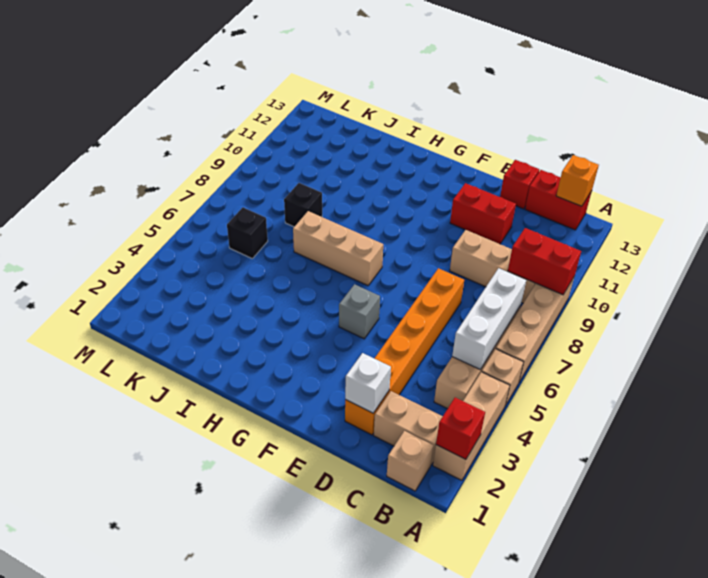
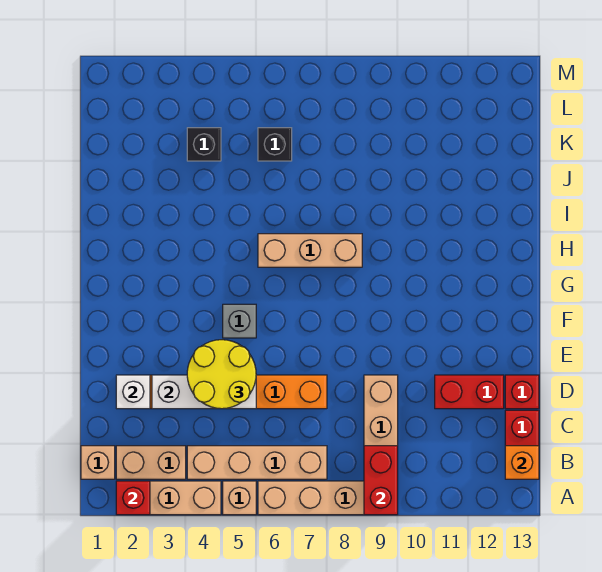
tan 1x2 brick [374,391,443,465] -> tan 1x2 brick turned to [116,446,186,479]
white 1x3 brick [452,268,526,369] -> white 1x3 brick moved to [152,375,256,409]
none -> yellow 2x2 round brick [187,340,256,409]
red 1x2 brick [450,183,516,244] -> red 1x2 brick turned to [435,375,504,409]
tan 1x3 brick [293,211,383,286] -> tan 1x3 brick turned to [258,234,362,267]
black 1x1 brick [284,183,322,227] -> black 1x1 brick moved to [187,128,221,161]

